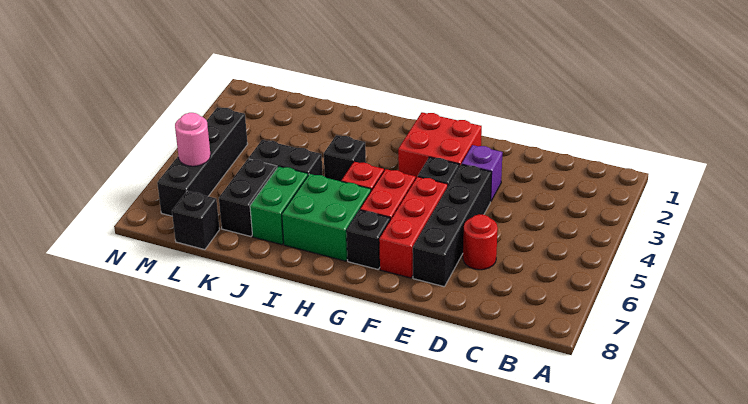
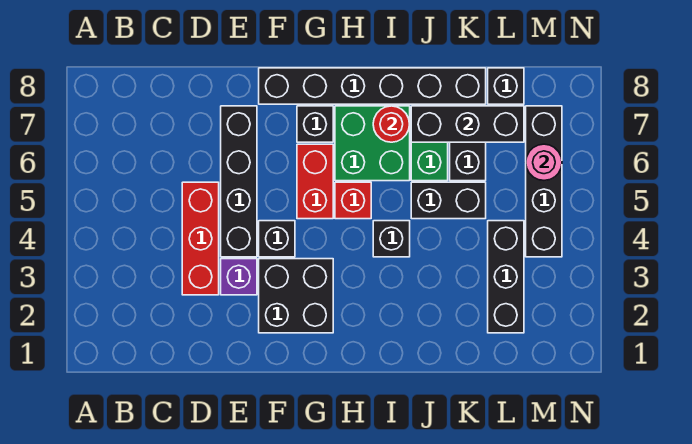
red 1x1 round brick [463,214,498,270] -> red 1x1 round brick moved to [373,106,410,142]
red 2x2 brick [398,112,482,178] -> black 2x2 brick [259,259,333,333]
red 1x3 brick [379,177,448,278] -> red 1x3 brick moved to [182,182,219,295]
none -> black 1x6 brick [259,68,486,104]
none -> black 1x3 brick [411,106,524,142]
none -> black 1x3 brick [488,221,524,333]

